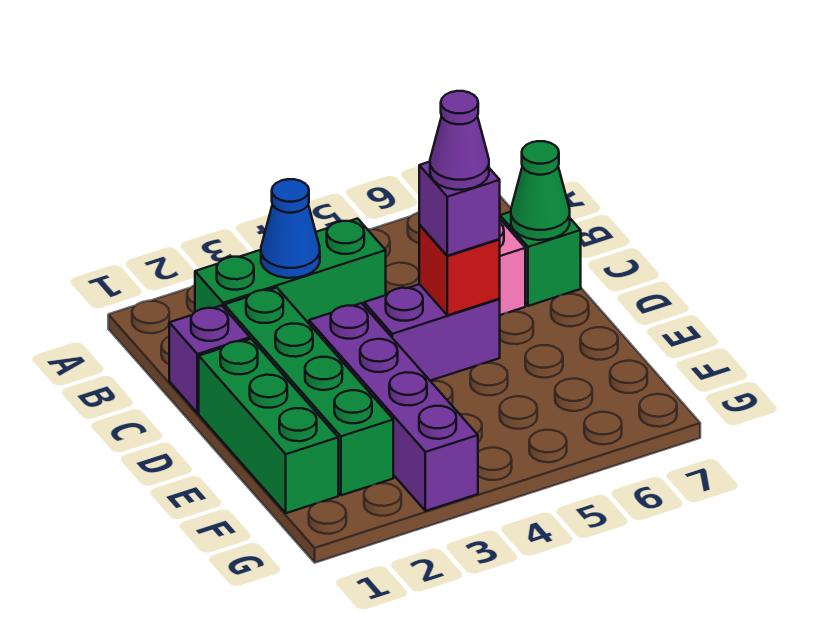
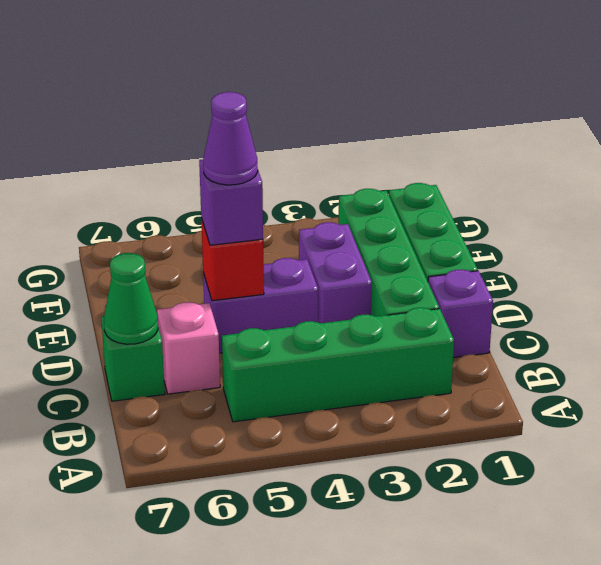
green 1x3 brick [195,219,386,323] -> green 1x4 brick [222,308,454,422]
blue 1x1 cone [261,179,320,278] -> none
purple 1x4 brick [309,303,478,511] -> purple 1x2 brick [299,222,372,323]

